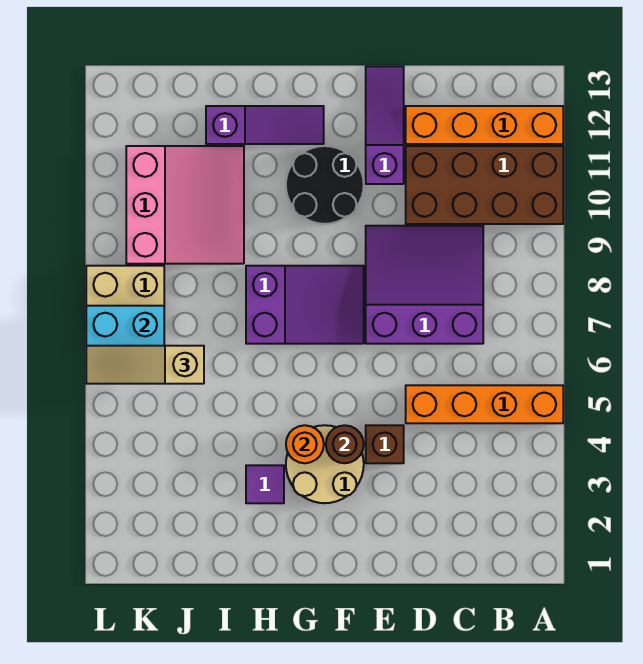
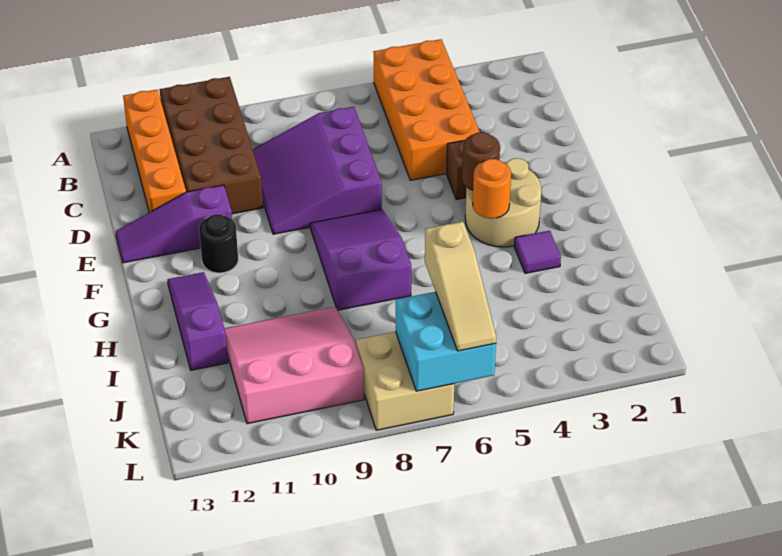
orange 1x4 brick [406,385,563,423] -> orange 2x4 brick [373,39,480,180]
black 2x2 round brick [286,146,364,224] -> black 1x1 round brick [199,214,238,273]

